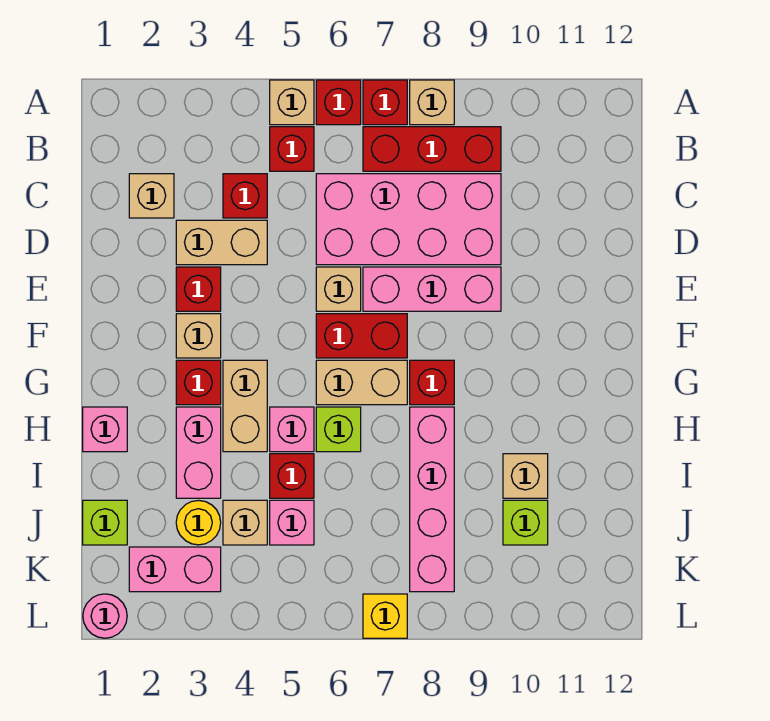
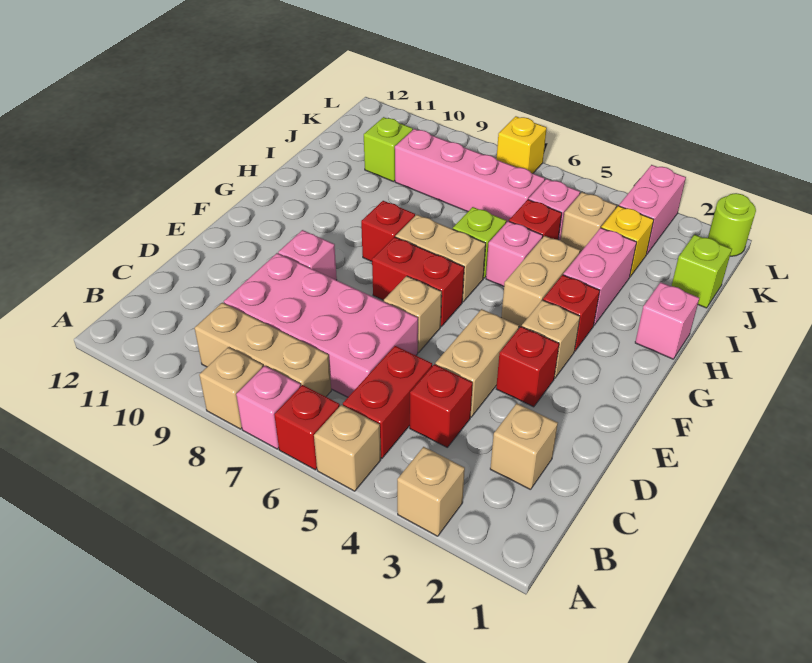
red 1x1 brick [363,80,407,125] -> pink 1x1 brick [236,366,301,449]
red 1x1 brick [270,127,314,171] -> red 1x2 brick [343,346,432,458]
red 1x3 brick [363,127,501,171] -> tan 1x3 brick [195,303,331,397]
tan 1x2 brick [176,220,267,265] -> tan 1x2 brick turned to [435,309,519,417]
pink 1x3 brick [363,267,501,311] -> pink 1x1 brick [278,230,337,280]
pink 1x4 brick [410,407,454,592] -> pink 1x4 brick turned to [395,129,545,223]
tan 1x1 brick [503,454,548,498] -> tan 1x1 brick moved to [397,447,465,536]
yellow 1x1 round brick [176,500,221,545] -> yellow 1x1 brick [601,206,654,277]
pink 1x2 brick [129,547,221,592] -> pink 1x2 brick turned to [619,165,686,254]
pink 1x1 round brick [83,594,127,638] -> lime 1x1 round brick [708,193,756,256]

